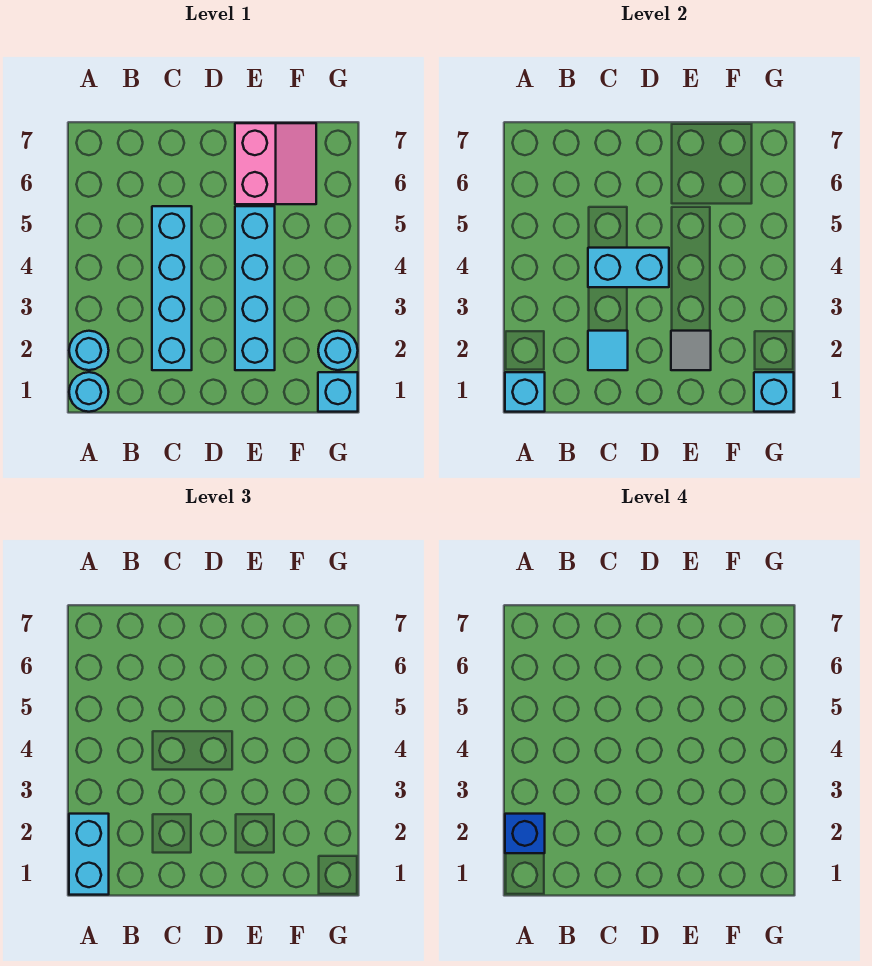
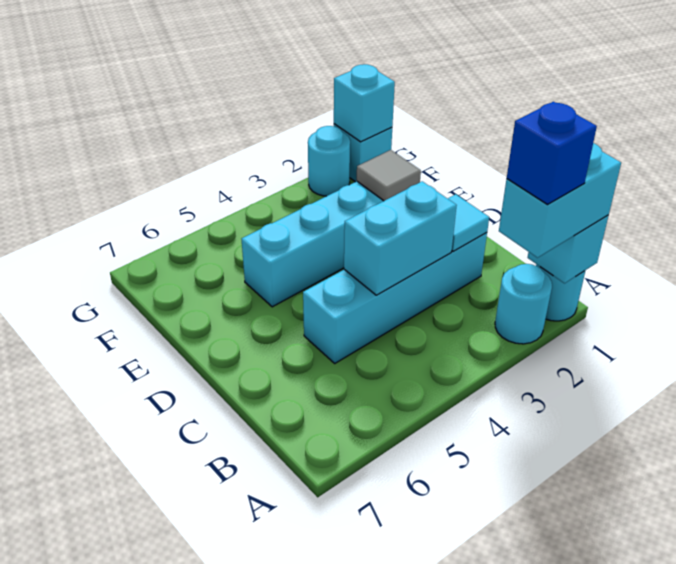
cyan 1x2 brick [588,248,669,287] -> cyan 1x2 brick turned to [344,181,457,295]
pink 2x2 slope [235,123,316,204] -> none

